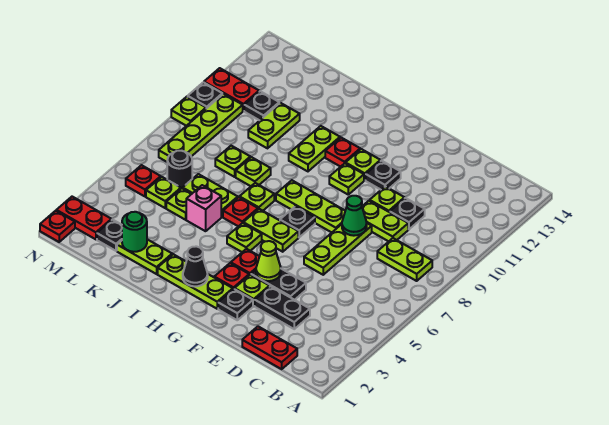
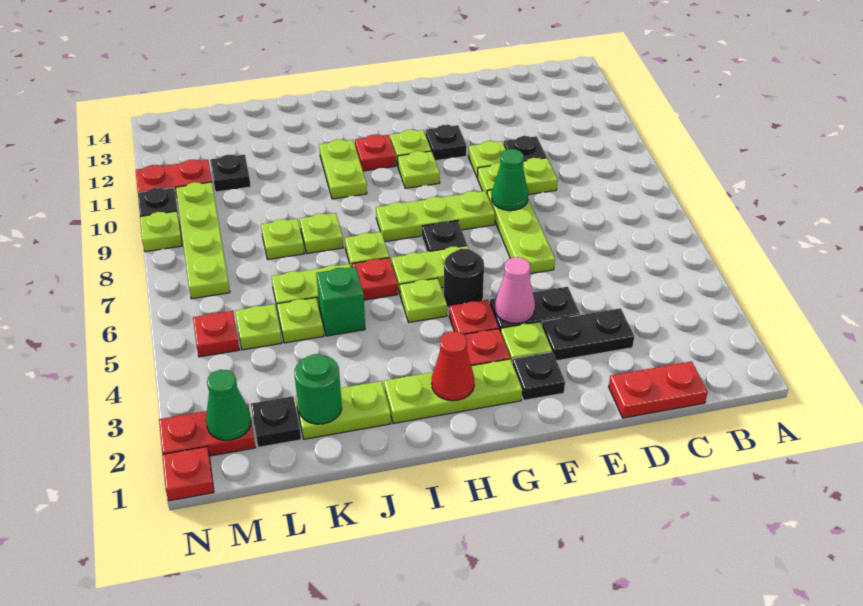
lime 1x2 plate [377,238,432,281] -> none
lime 1x1 cone [256,241,281,281] -> pink 1x1 cone [495,257,535,323]
black 1x1 cone [183,246,208,286] -> red 1x1 cone [432,331,474,401]
pink 1x1 brick [186,185,221,231] -> green 1x1 brick [316,267,365,336]
lime 1x2 plate [248,103,300,148] -> none
black 1x1 round brick [167,151,192,189] -> black 1x1 round brick moved to [444,249,484,309]
none -> green 1x1 cone [206,370,251,440]

